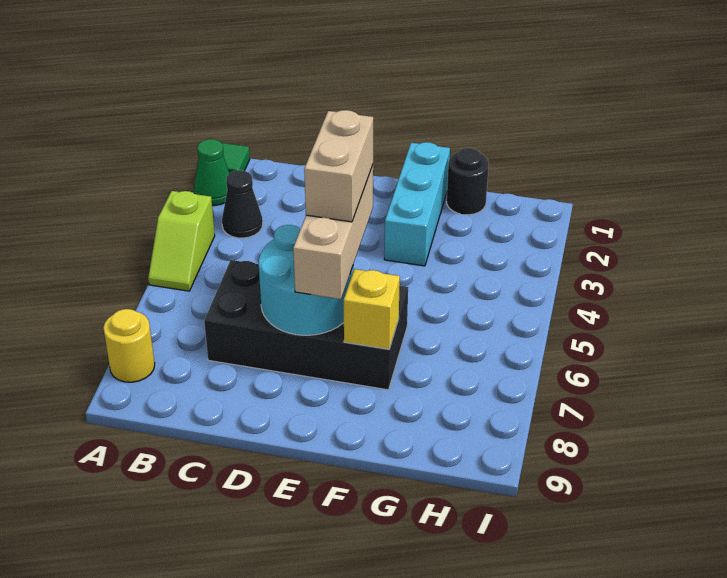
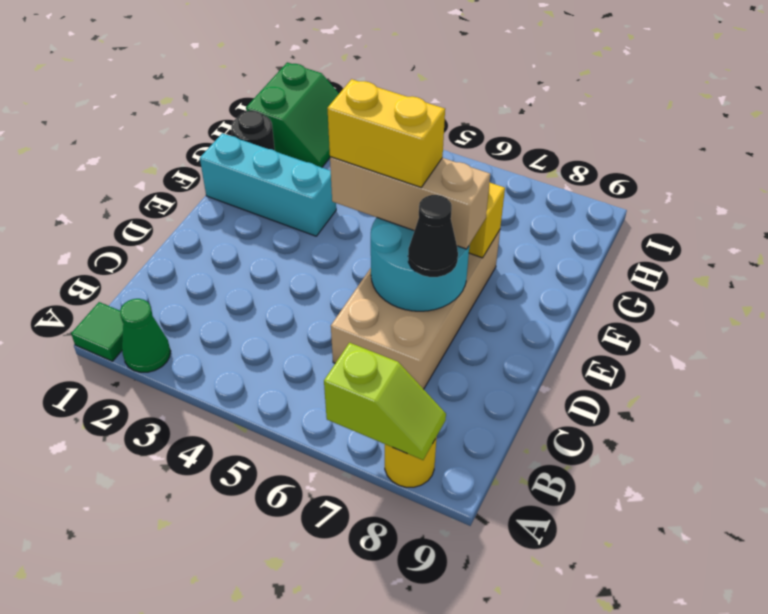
lime 1x2 slope [148,191,215,291] -> lime 1x2 slope moved to [324,343,446,460]
black 1x1 cone [222,170,263,238] -> black 1x1 cone moved to [408,195,458,277]
black 2x4 brick [204,260,408,390] -> tan 2x4 brick [331,230,500,389]
tan 1x2 brick [304,110,373,222] -> yellow 1x2 brick [327,79,445,187]
none -> green 2x2 slope [246,62,339,167]

